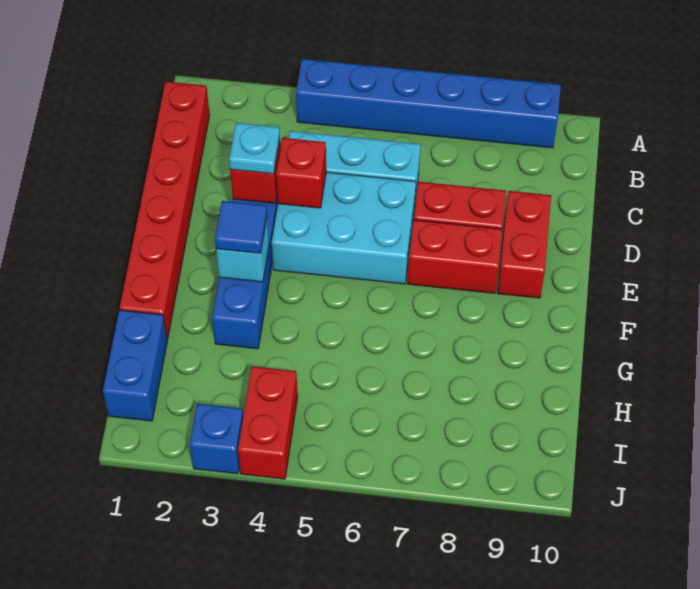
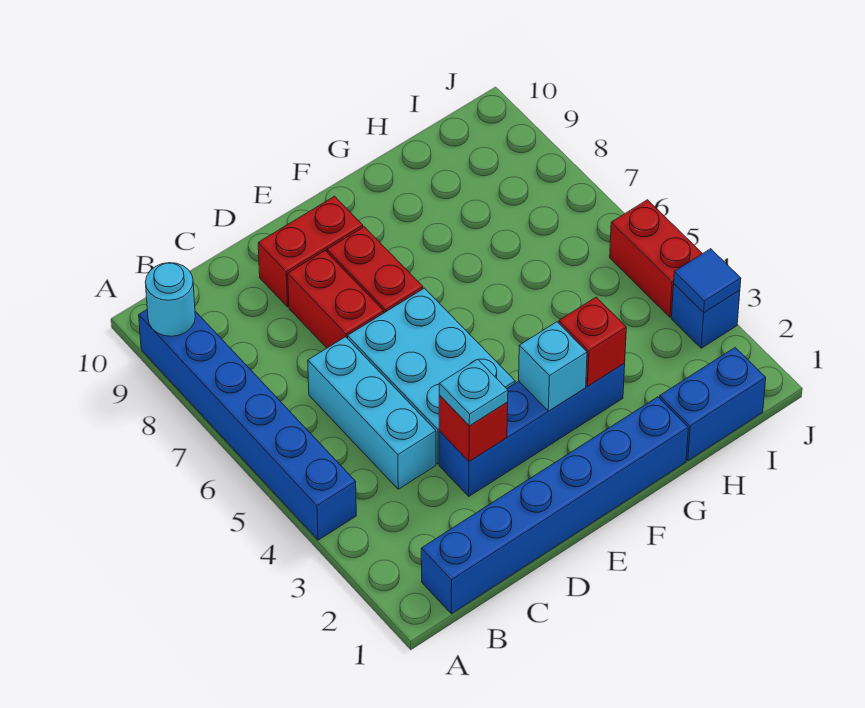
none -> cyan 1x1 round brick [145,263,195,336]
red 1x6 brick [120,81,210,339] -> blue 1x6 brick [421,397,688,614]
red 1x1 brick [276,138,326,208] -> red 1x1 brick moved to [559,297,626,386]
blue 1x1 tile [215,201,267,253] -> blue 1x1 tile moved to [674,249,741,313]
red 1x2 brick [238,366,298,479] -> red 1x2 brick turned to [610,200,702,317]

